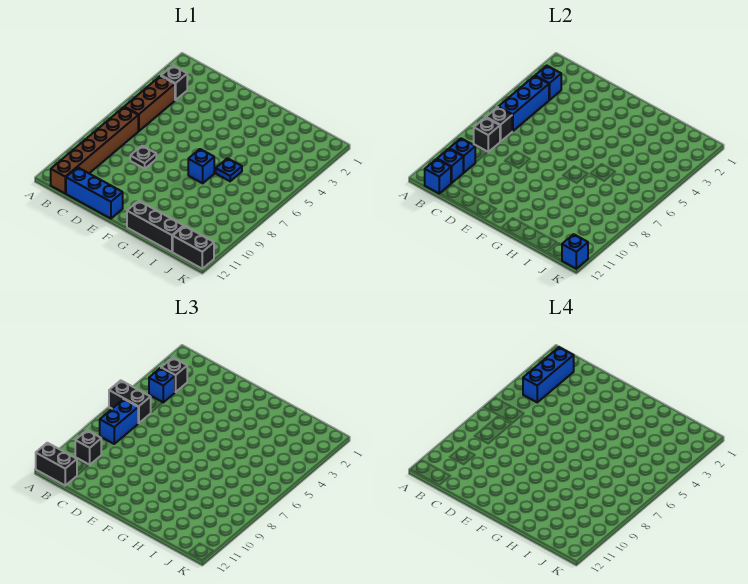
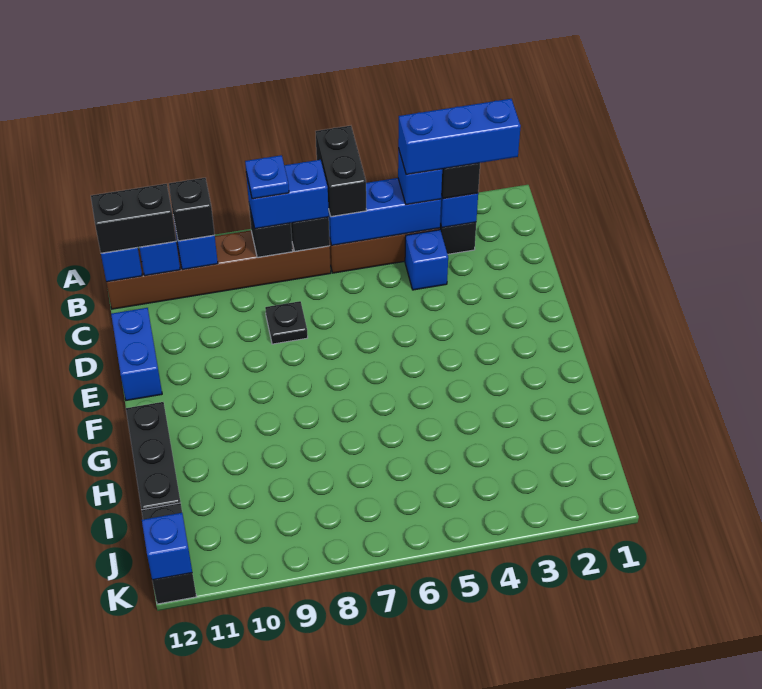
black 1x2 brick [36,443,77,485] -> black 1x2 brick turned to [91,184,176,253]
blue 1x3 brick [66,167,123,219] -> blue 1x2 brick [111,308,162,400]
blue 1x1 brick [188,149,214,183] -> blue 1x1 brick moved to [405,230,448,290]
blue 1x1 plate [216,158,242,181] -> blue 1x1 plate moved to [245,155,289,199]

